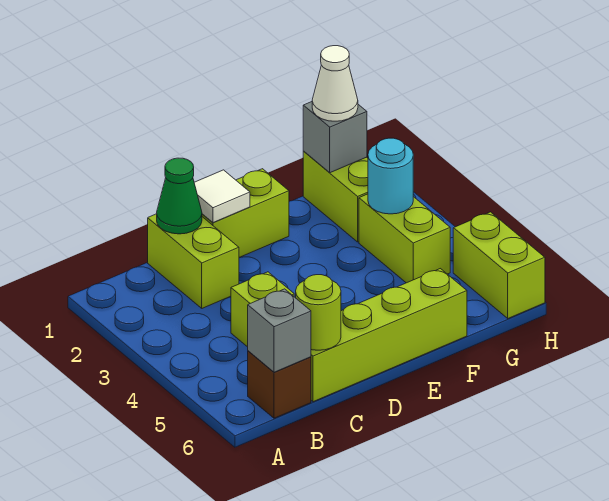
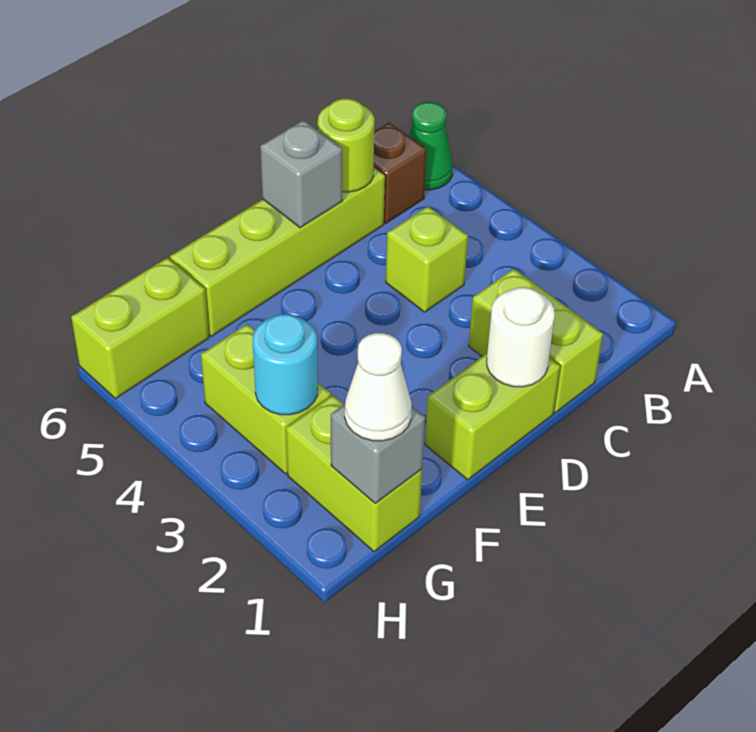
grey 1x1 brick [248,289,311,372] -> grey 1x1 brick moved to [260,120,342,228]
green 1x1 cone [157,158,202,234] -> green 1x1 cone moved to [409,102,453,190]
white 1x1 tile [194,170,250,223] -> white 1x1 round brick [487,287,555,387]
lime 1x2 brick [453,212,545,318] -> lime 1x2 brick turned to [71,258,209,399]

